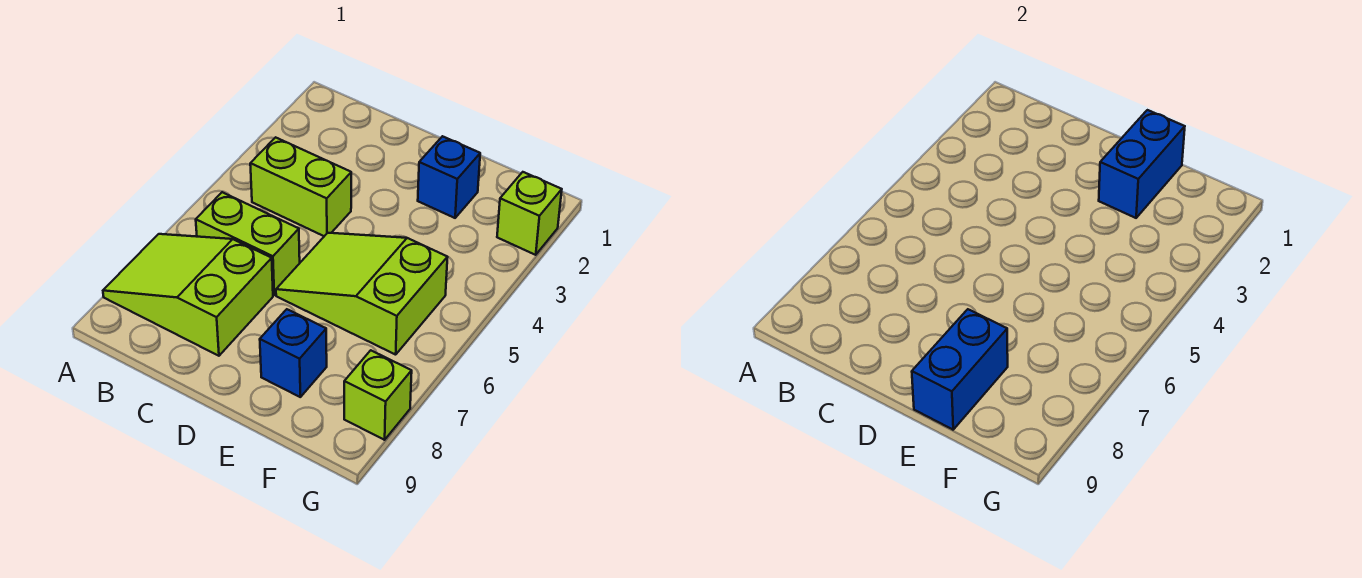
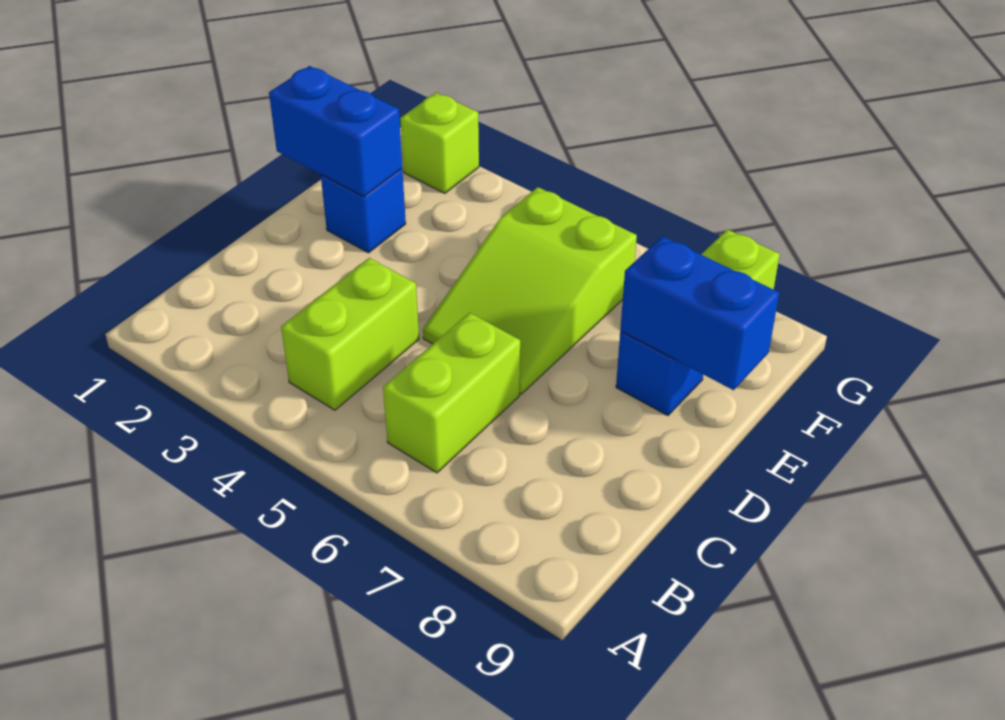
lime 2x3 slope [103,234,273,356] -> none

